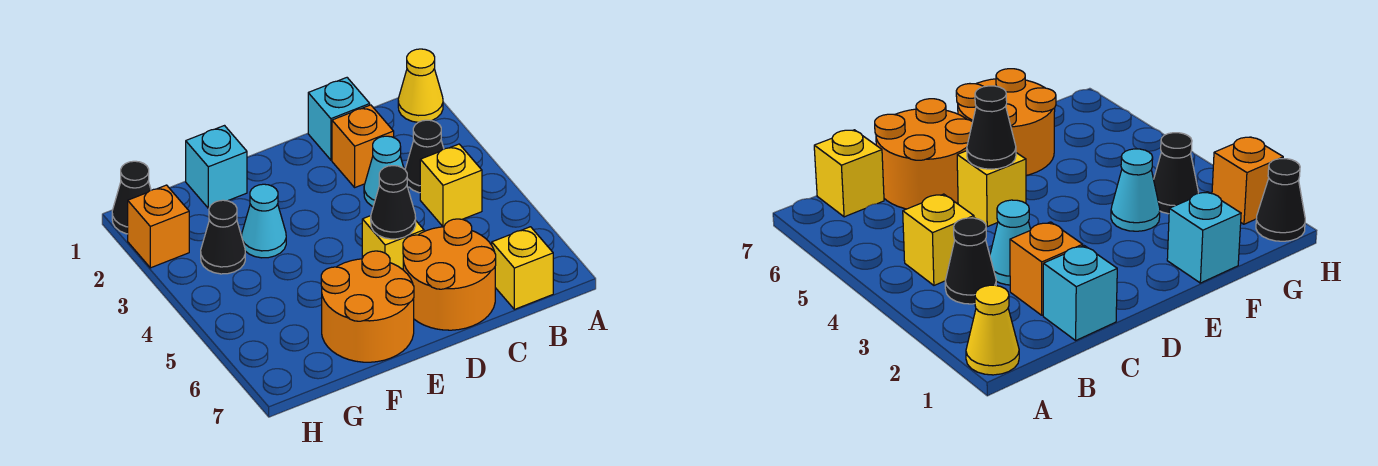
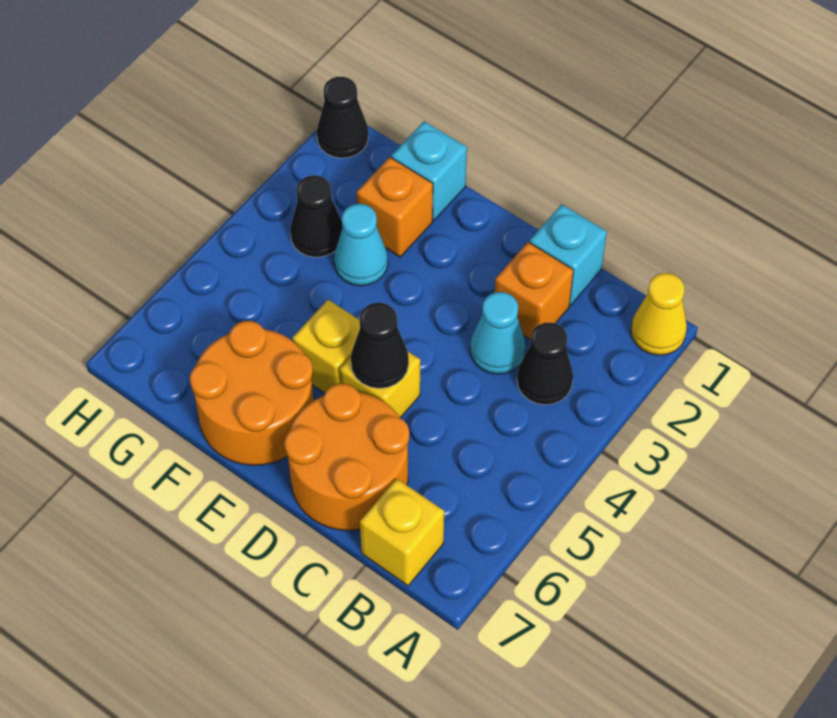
yellow 1x1 brick [420,144,482,227] -> yellow 1x1 brick moved to [293,300,360,393]
orange 1x1 brick [128,185,189,268] -> orange 1x1 brick moved to [357,157,433,257]

